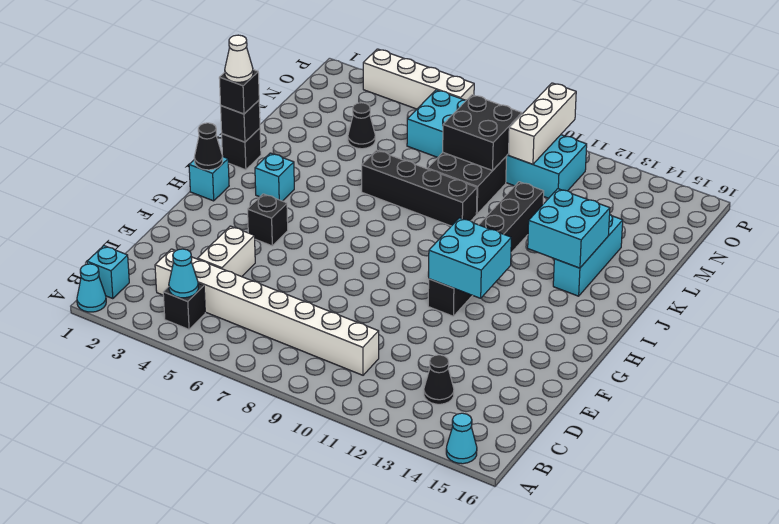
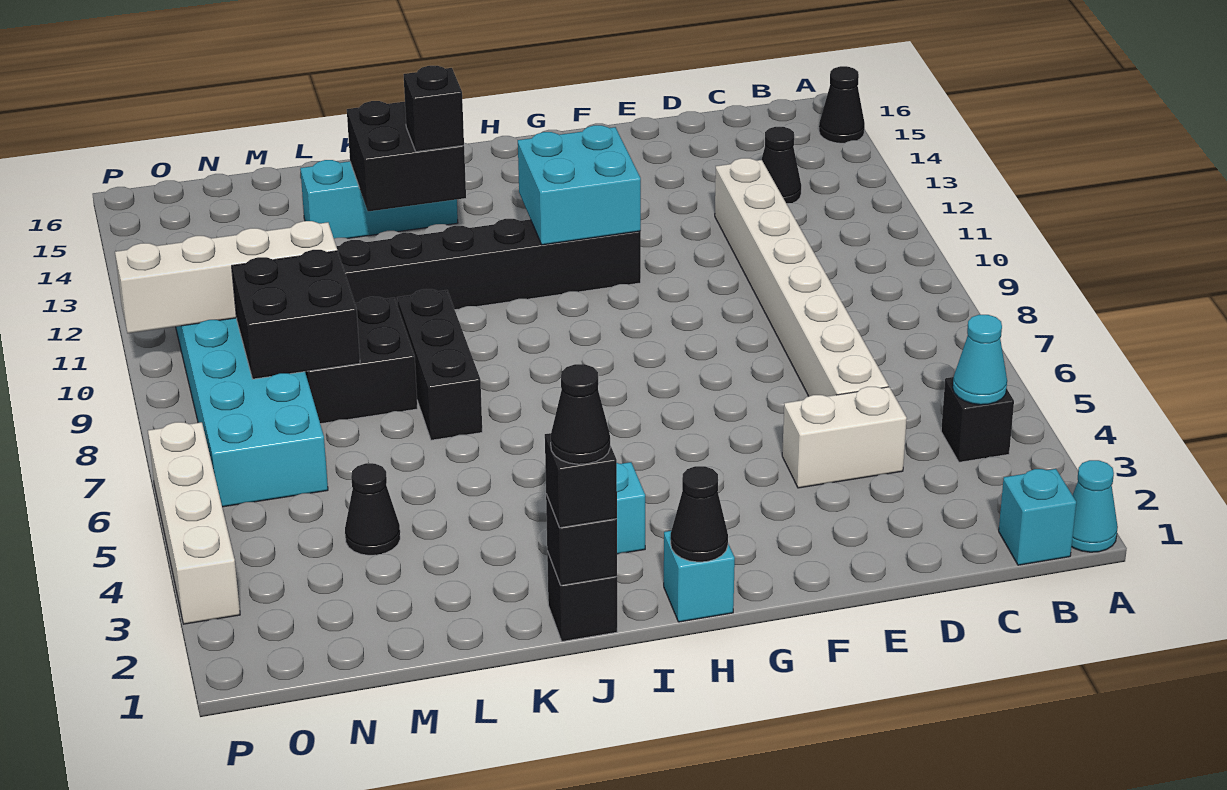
cyan 1x1 cone [446,413,477,464] -> black 1x1 cone [819,66,865,143]
white 1x8 brick [155,249,379,375] -> white 1x8 brick moved to [715,158,889,396]
black 1x1 brick [248,194,288,246] -> black 1x1 brick moved to [404,66,464,152]
white 1x1 cone [225,35,253,82] -> black 1x1 cone [551,364,610,464]
cyan 2x2 brick [528,189,610,268] -> black 2x2 brick [347,101,466,211]
black 1x4 brick [362,150,477,226] -> black 1x3 brick [397,289,482,440]
white 1x3 brick [508,83,576,164] -> white 1x4 brick [115,221,337,333]

